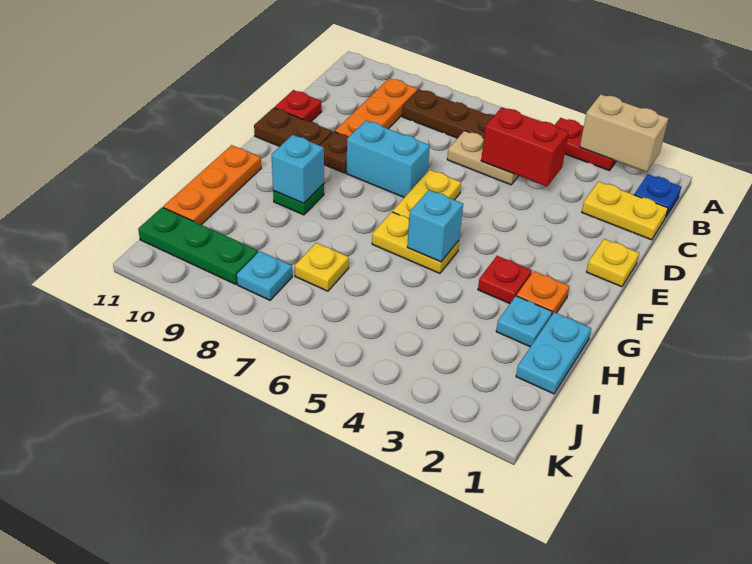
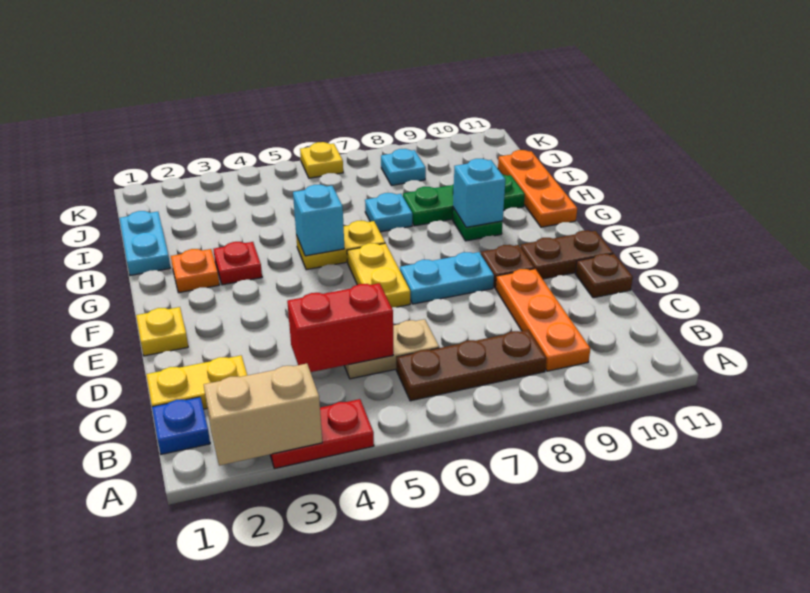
red 1x1 plate [275,90,322,122] -> brown 1x1 plate [575,254,633,298]
cyan 1x2 brick [346,121,430,197] -> cyan 1x2 plate [400,252,494,304]
cyan 1x1 plate [496,296,552,347] -> cyan 1x1 plate moved to [365,193,412,232]
yellow 1x1 plate [295,243,349,291] -> yellow 1x1 plate moved to [300,142,343,178]
green 1x3 plate [138,207,258,284] -> green 1x3 plate moved to [403,174,525,226]

